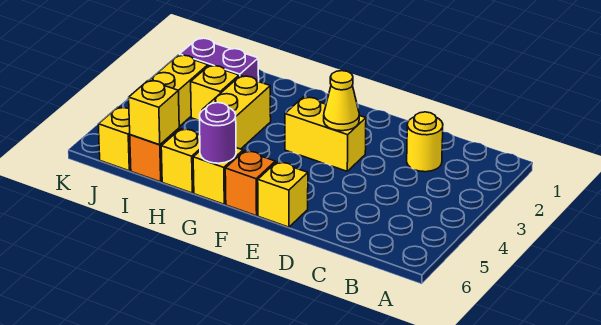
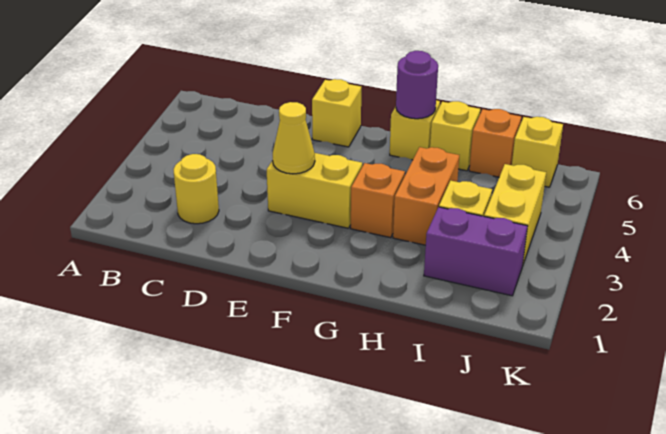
orange 1x1 brick [225,151,275,216] -> orange 1x1 brick moved to [351,163,405,238]
yellow 1x2 brick [202,76,271,149] -> orange 1x2 brick [393,147,459,245]
yellow 1x1 brick [129,80,179,145] -> none

